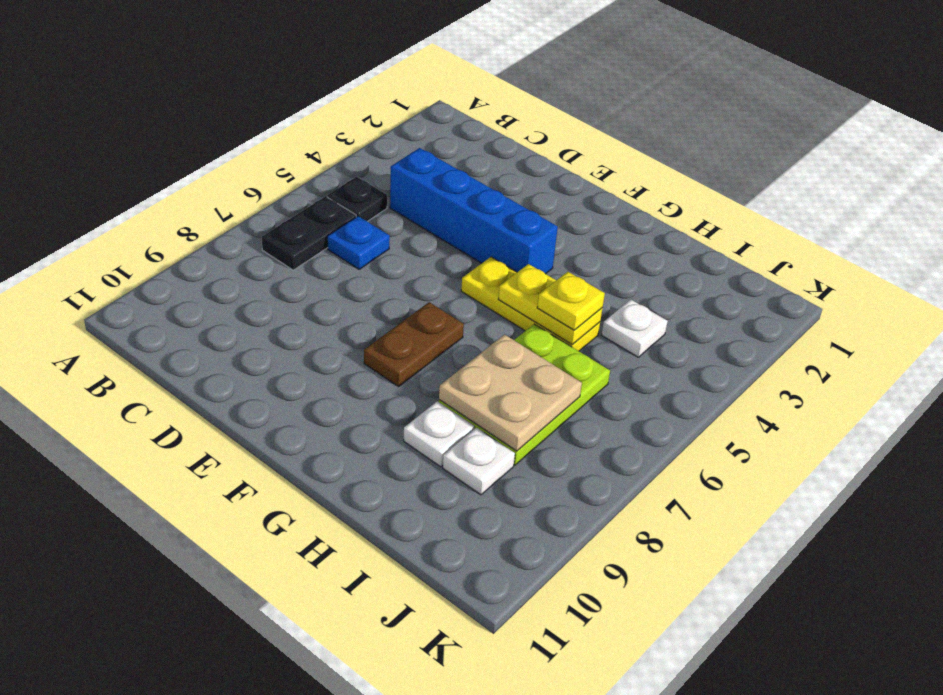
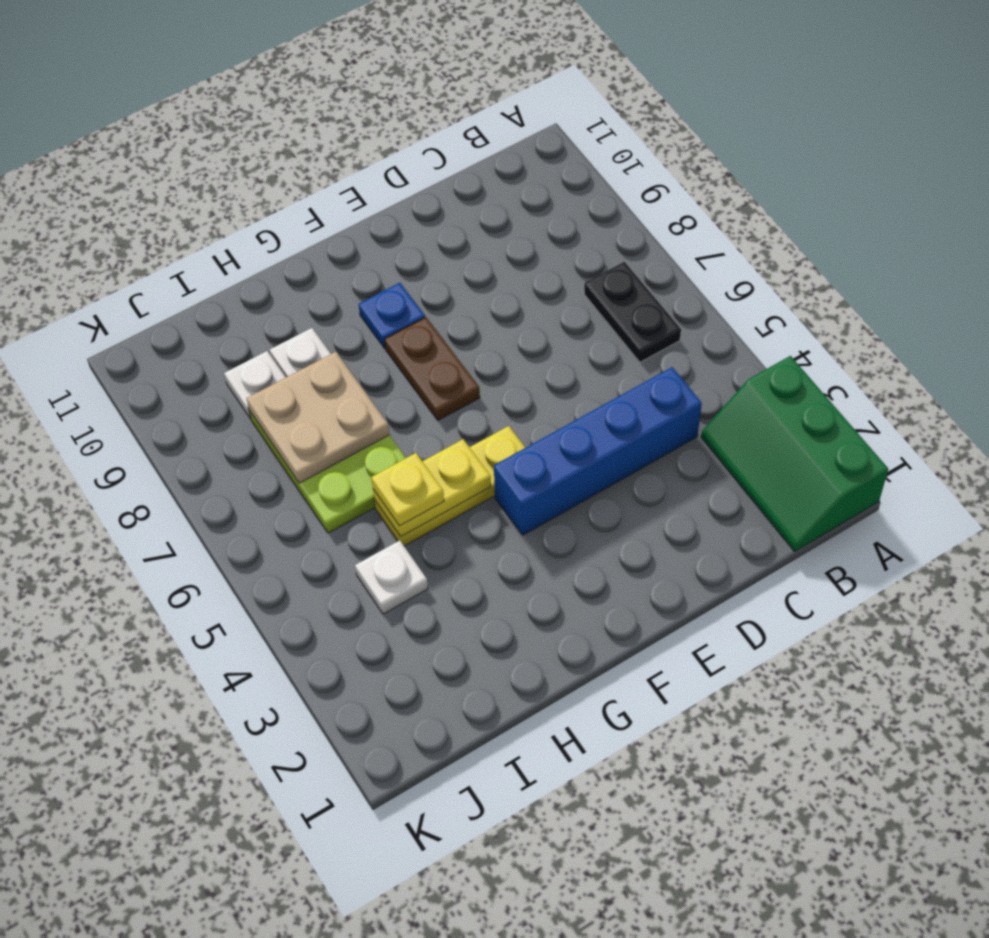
none -> green 2x3 slope [701,356,888,551]
black 1x1 plate [327,177,387,221] -> none
blue 1x1 plate [327,216,390,269] -> blue 1x1 plate moved to [359,283,425,348]

